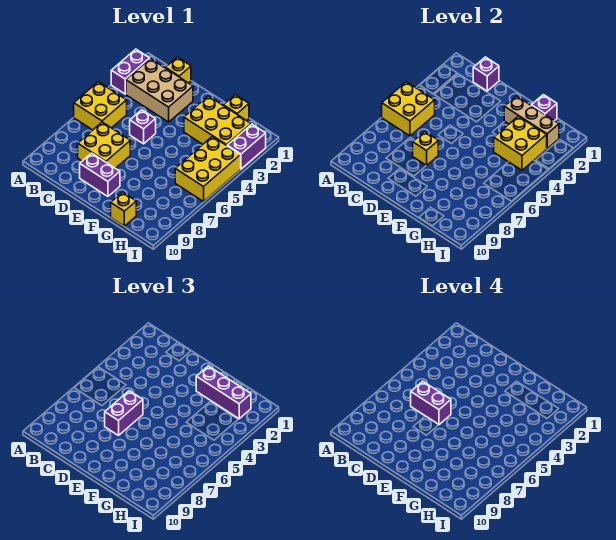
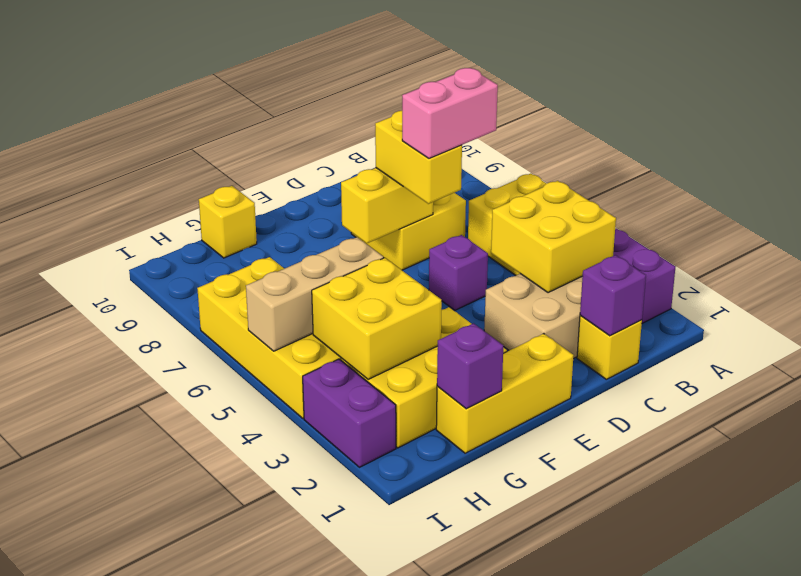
yellow 2x2 brick [382,82,435,136] -> yellow 2x2 brick moved to [491,181,616,293]
purple 1x2 brick [411,381,451,425] -> pink 1x2 brick [402,68,498,158]
purple 1x2 brick [105,391,143,435] -> yellow 1x2 brick [375,111,462,204]
yellow 1x1 brick [413,132,438,165] -> yellow 1x2 brick [341,168,433,243]
purple 1x2 brick [80,153,120,196] -> none
tan 1x3 brick [504,96,559,149] -> tan 1x3 brick moved to [246,237,383,351]
purple 1x3 brick [196,366,251,419] -> none
yellow 1x1 brick [223,95,249,121] -> yellow 1x3 brick [436,334,574,453]
yellow 2x3 brick [175,136,241,201] -> yellow 2x4 brick [197,257,341,418]

